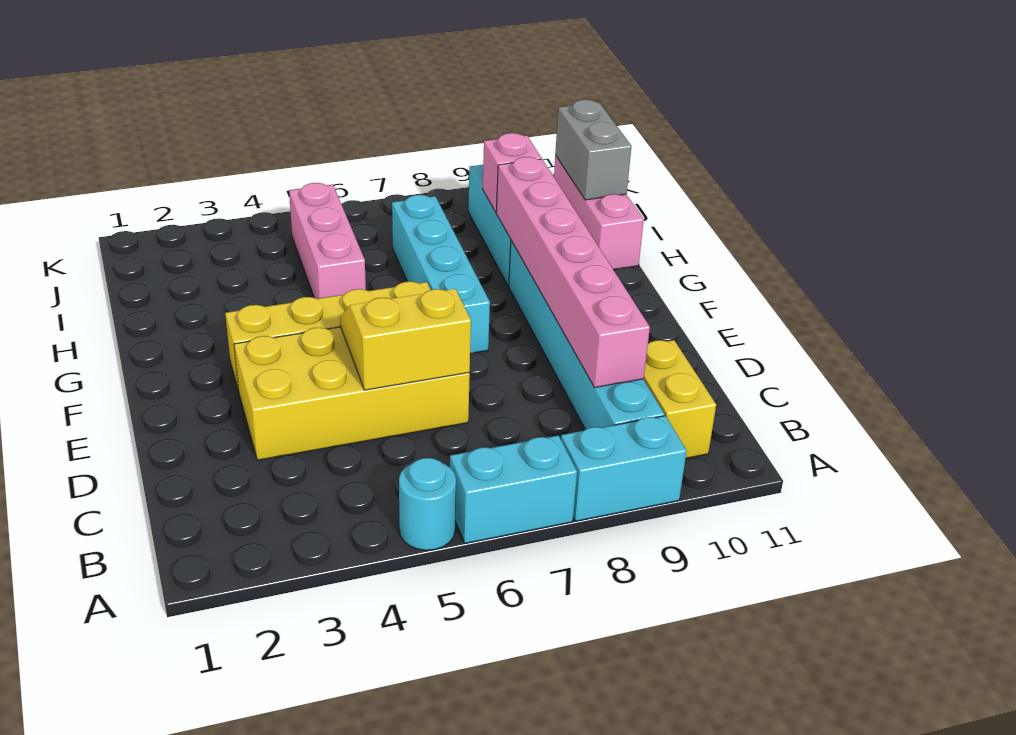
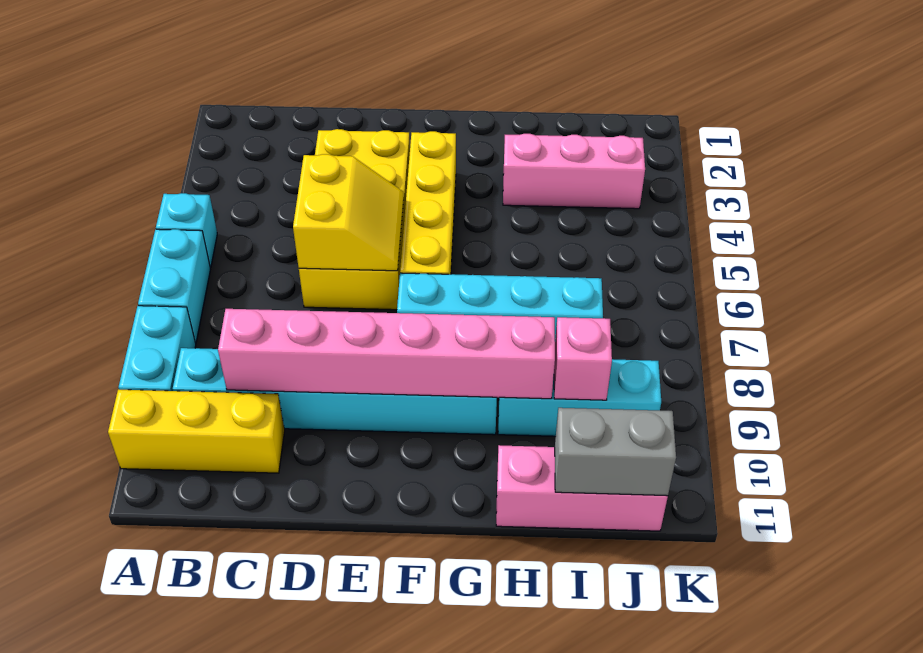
cyan 1x1 round brick [399,458,456,550] -> cyan 1x1 brick [156,193,217,268]
yellow 1x2 brick [644,340,716,458] -> yellow 1x3 brick [108,389,285,473]
pink 1x3 brick [289,183,366,299] -> pink 1x3 brick moved to [503,134,645,209]

